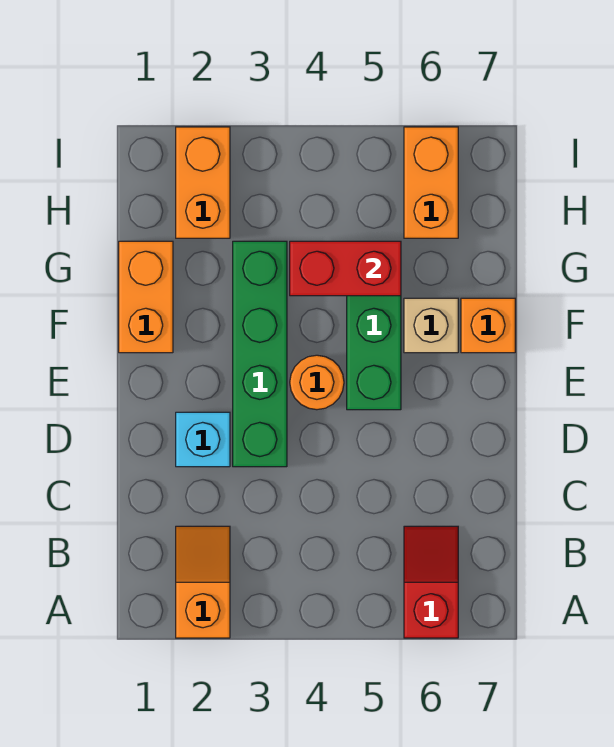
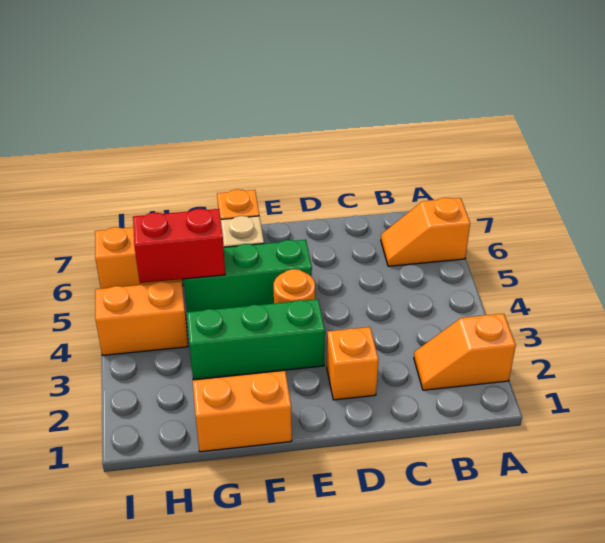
red 1x2 slope [404,526,458,638] -> orange 1x2 slope [381,198,470,266]
cyan 1x1 brick [176,412,230,467] -> orange 1x1 brick [327,327,379,400]
green 1x4 brick [233,241,287,467] -> green 1x3 brick [187,299,325,380]
red 1x2 brick [290,241,401,296] -> red 1x2 brick turned to [133,209,225,283]
orange 1x2 brick [176,127,230,238] -> orange 1x2 brick moved to [95,281,188,355]

